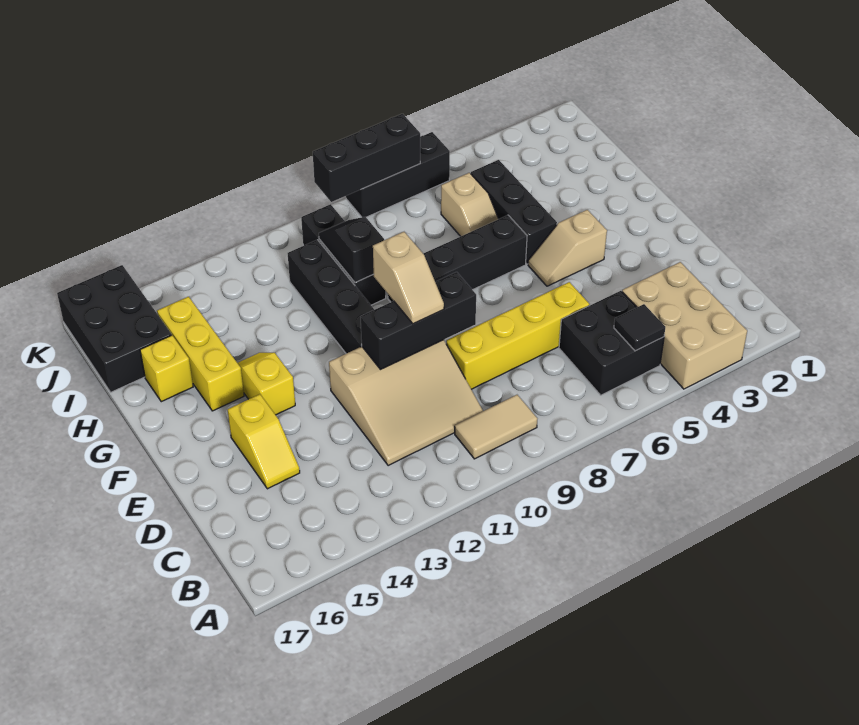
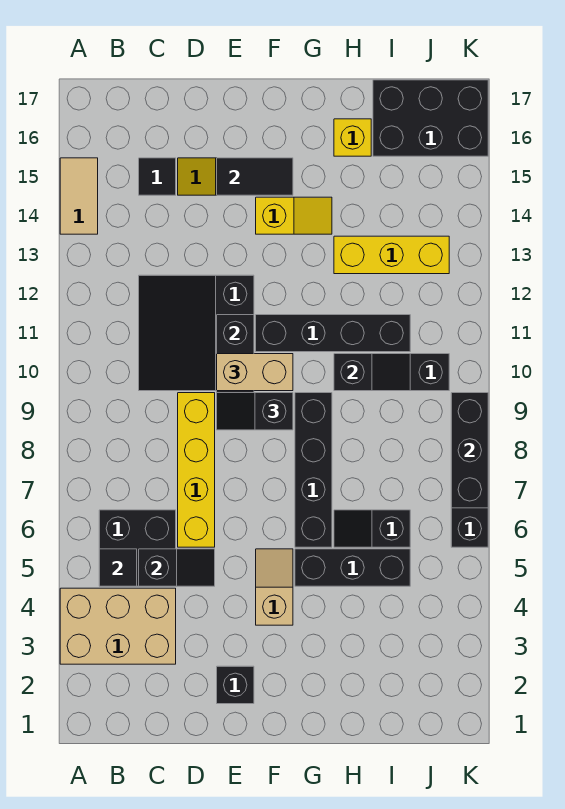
tan 1x2 tile [455,395,537,459] -> tan 1x2 tile moved to [60,158,98,234]
none -> black 1x2 slope [139,549,215,586]
tan 3x3 slope [329,340,483,466] -> black 3x3 slope [139,275,254,391]
none -> black 1x1 tile [139,158,176,195]
none -> black 1x1 brick [217,666,254,704]
none -> black 1x2 slope [217,393,293,430]
tan 1x2 slope [373,232,444,324] -> tan 1x2 brick [217,354,293,391]
none -> black 1x2 tile [217,158,293,195]
yellow 1x3 brick [157,297,244,411] -> yellow 1x3 brick moved to [334,236,449,274]
tan 1x2 slope [441,173,498,236] -> black 1x2 slope [334,510,410,547]

